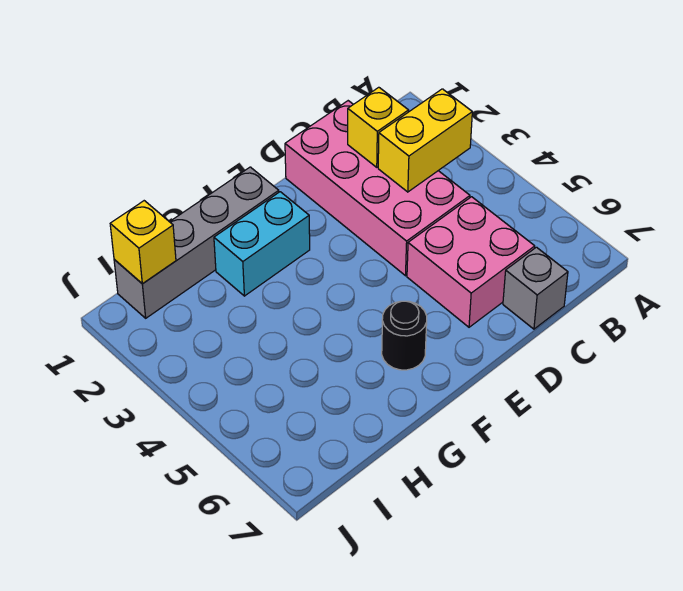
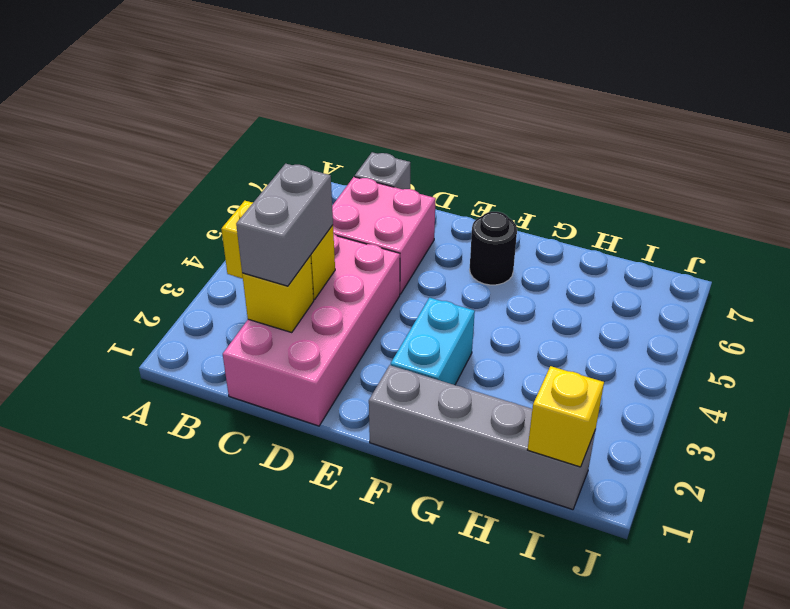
none -> grey 1x2 brick [236,164,333,286]
cyan 1x2 brick [214,192,310,296] -> cyan 1x2 brick turned to [391,298,475,385]

